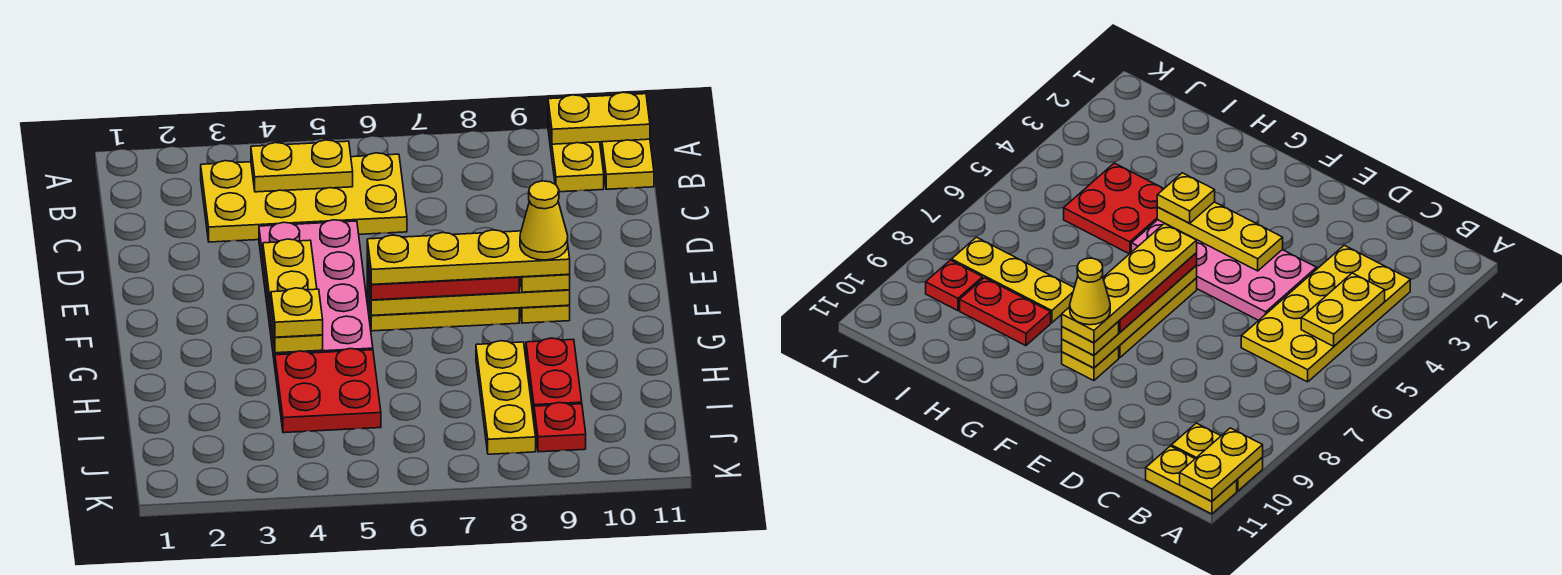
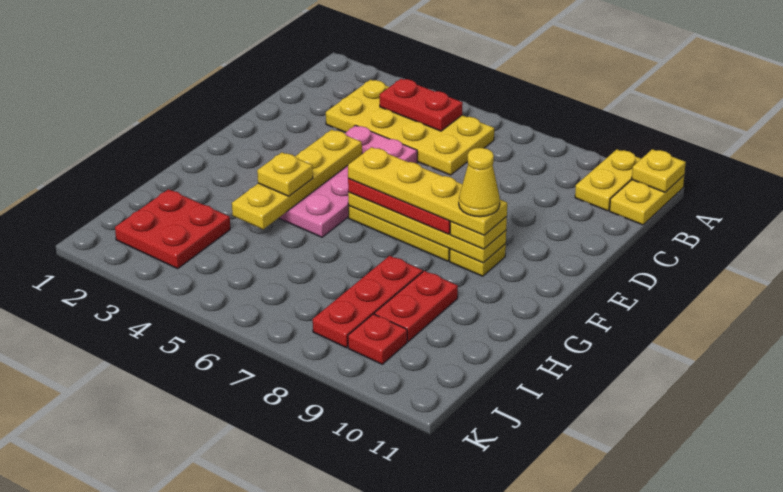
yellow 1x2 plate [548,92,650,144] -> yellow 1x1 plate [632,149,686,192]
yellow 1x2 plate [251,140,353,192] -> red 1x2 plate [380,79,463,131]
yellow 1x3 plate [263,239,323,353] -> yellow 1x4 plate [232,130,362,229]
red 2x2 plate [275,349,381,433] -> red 2x2 plate moved to [115,189,230,269]
yellow 1x3 plate [476,341,536,454] -> red 1x3 plate [313,256,423,348]

